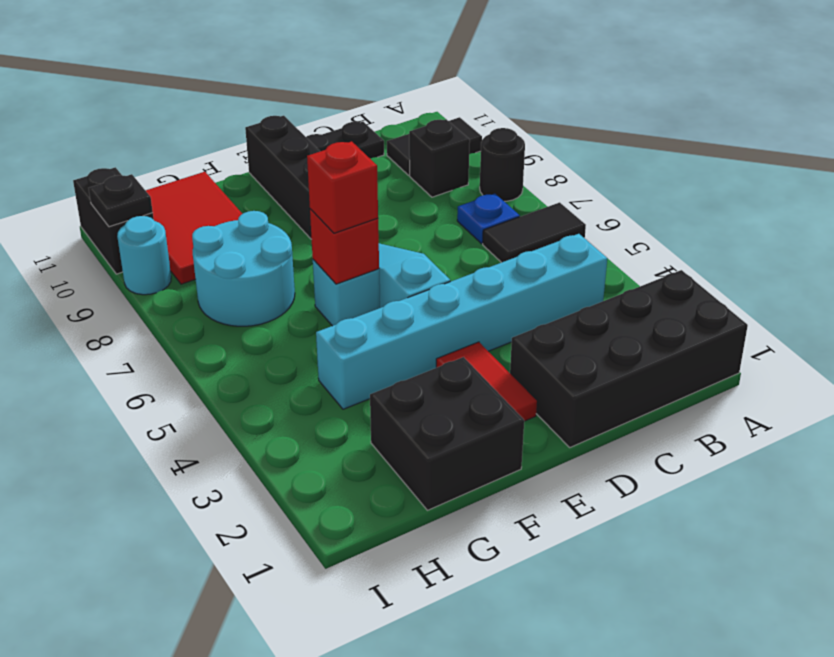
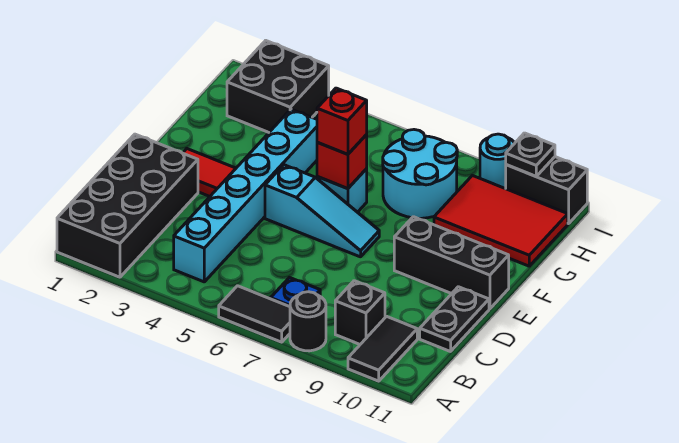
black 1x2 tile [483,202,586,263] -> black 1x2 tile turned to [219,286,290,342]
black 2x2 brick [370,357,524,510] -> black 2x2 brick moved to [227,41,329,132]

